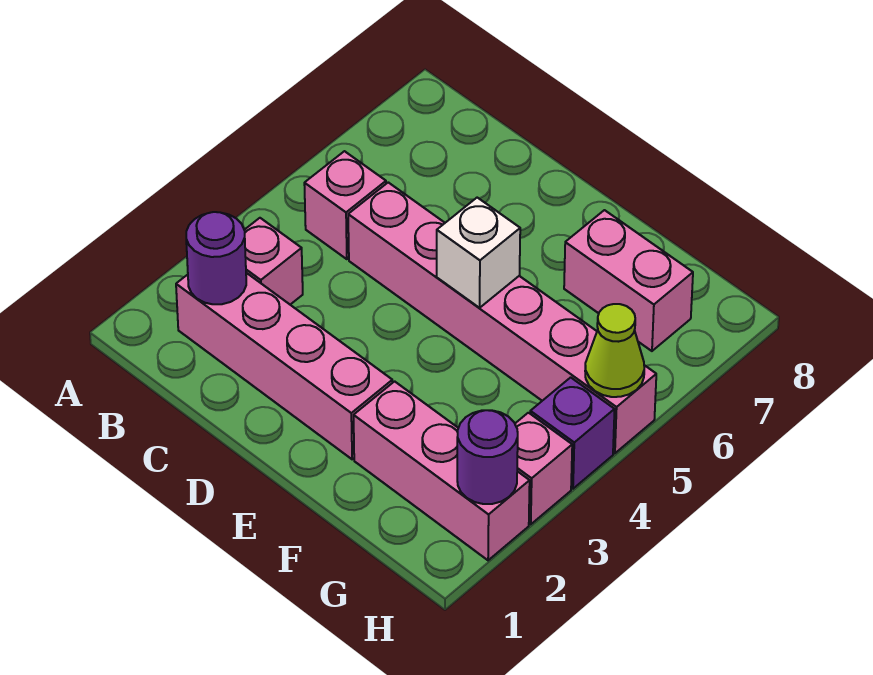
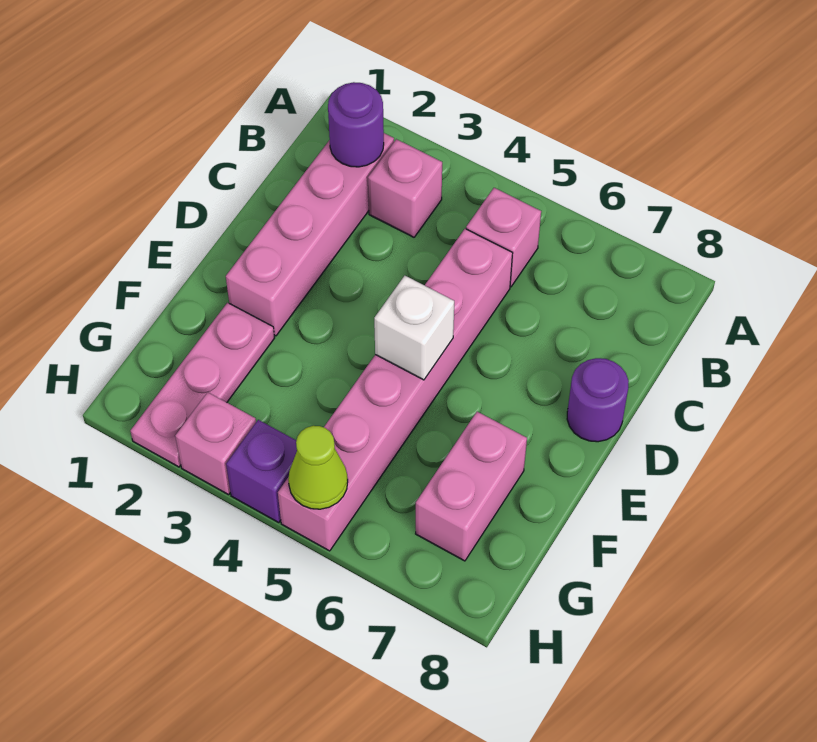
pink 1x3 brick [354,381,530,560] -> pink 1x3 plate [130,303,274,467]
purple 1x1 round brick [457,410,518,504] -> purple 1x1 round brick moved to [567,358,629,442]

